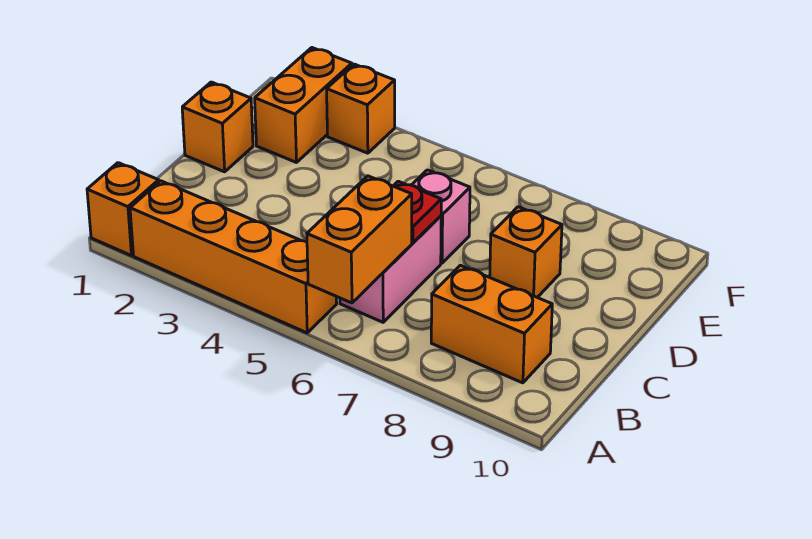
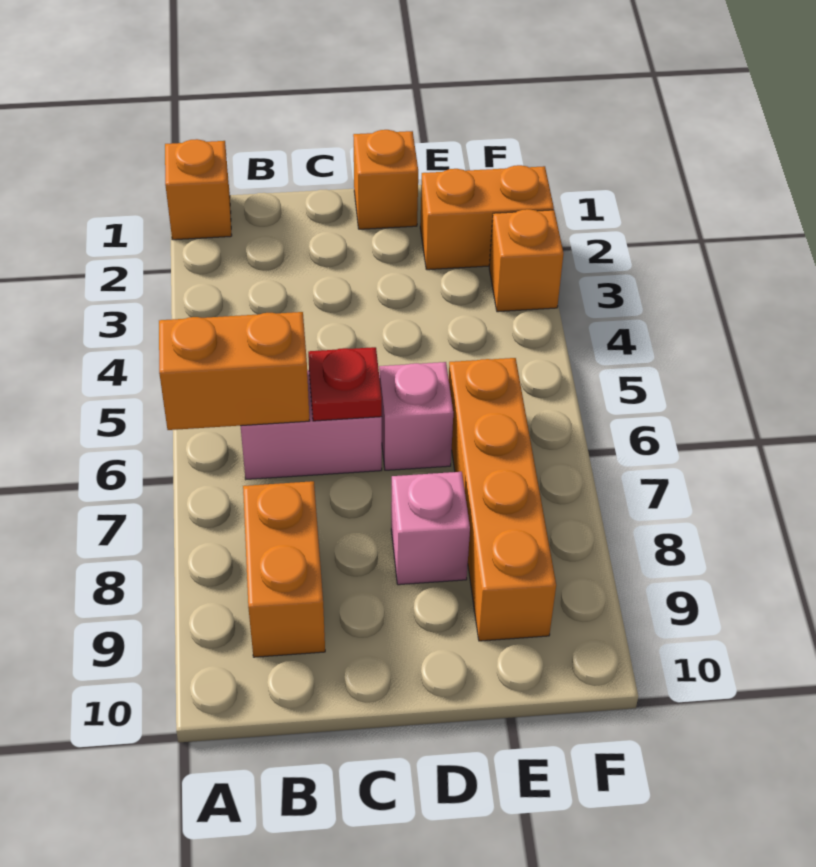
orange 1x4 brick [130,181,337,333] -> orange 1x4 brick moved to [449,358,556,641]
orange 1x1 brick [490,207,562,297] -> pink 1x1 brick [391,472,470,585]

